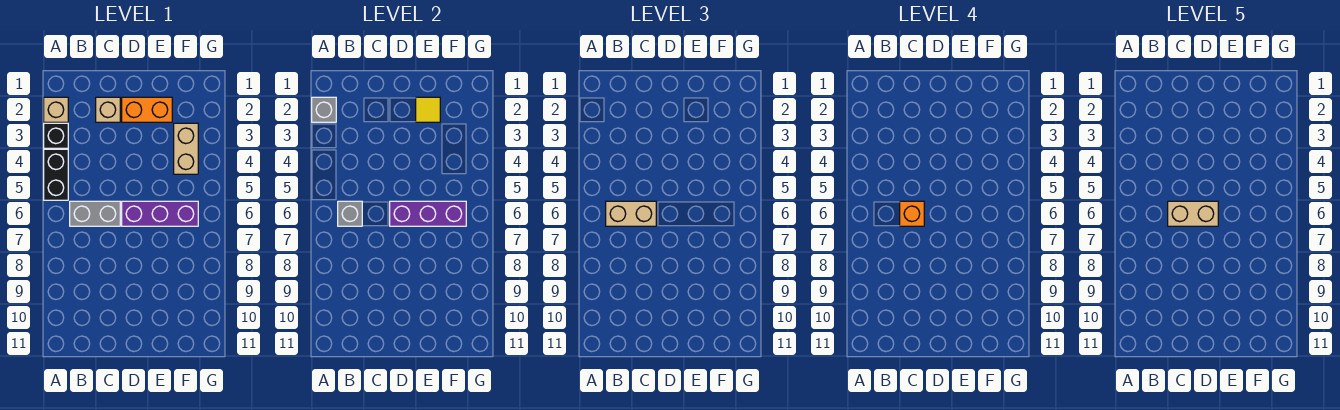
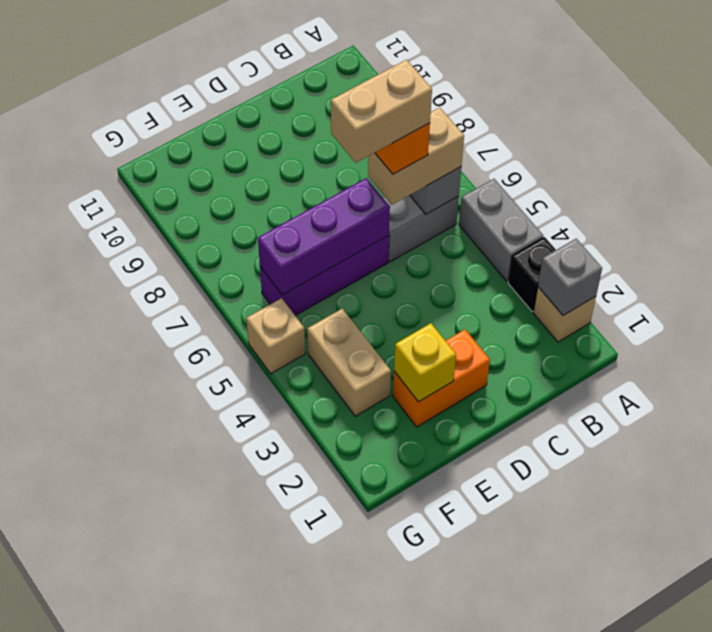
black 1x2 brick [44,149,68,200] -> grey 1x2 brick [459,179,543,281]
tan 1x1 brick [96,97,120,122] -> tan 1x1 brick moved to [246,298,305,374]
yellow 1x1 tile [416,97,440,122] -> yellow 1x1 brick [394,323,456,402]

